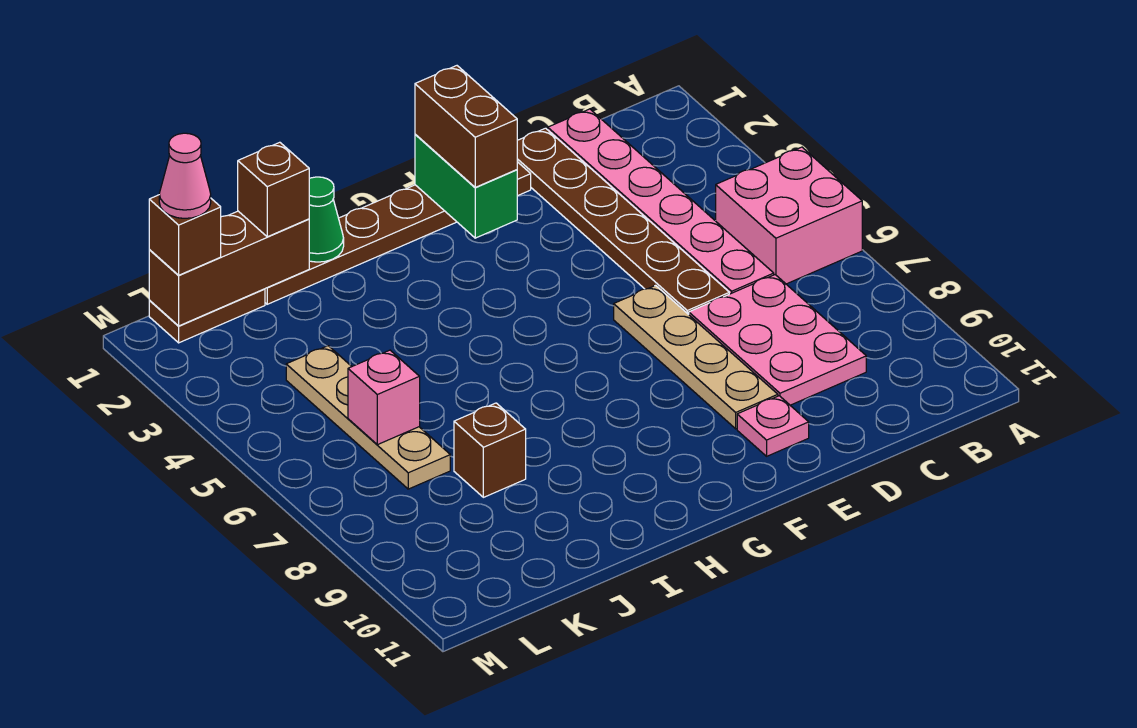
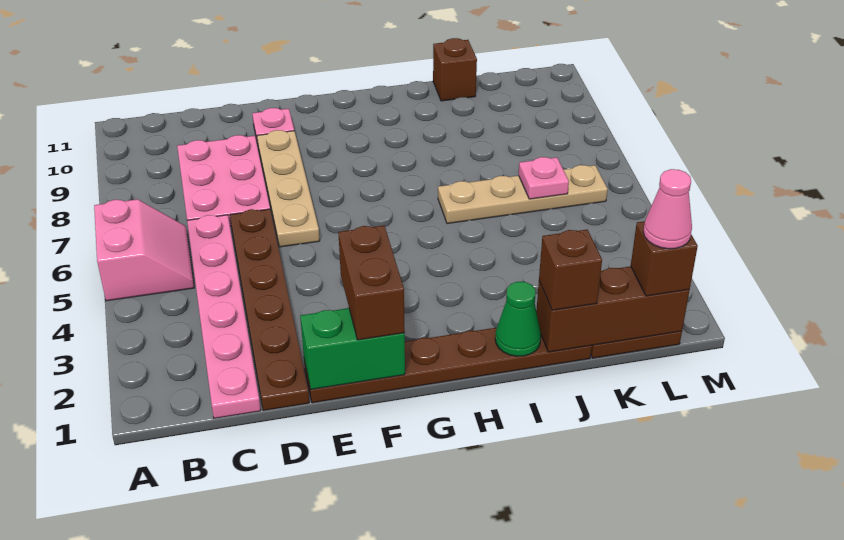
pink 2x2 brick [716,147,862,284] -> pink 2x2 slope [94,199,194,301]
green 1x2 brick [415,135,517,238] -> green 1x2 brick turned to [300,308,405,389]
brown 1x1 brick [454,403,526,497] -> brown 1x1 brick moved to [433,38,477,101]
tan 1x4 plate [286,346,450,489] -> tan 1x4 plate turned to [438,165,608,224]
pink 1x1 brick [348,350,420,445] -> pink 1x1 plate [519,157,569,199]

